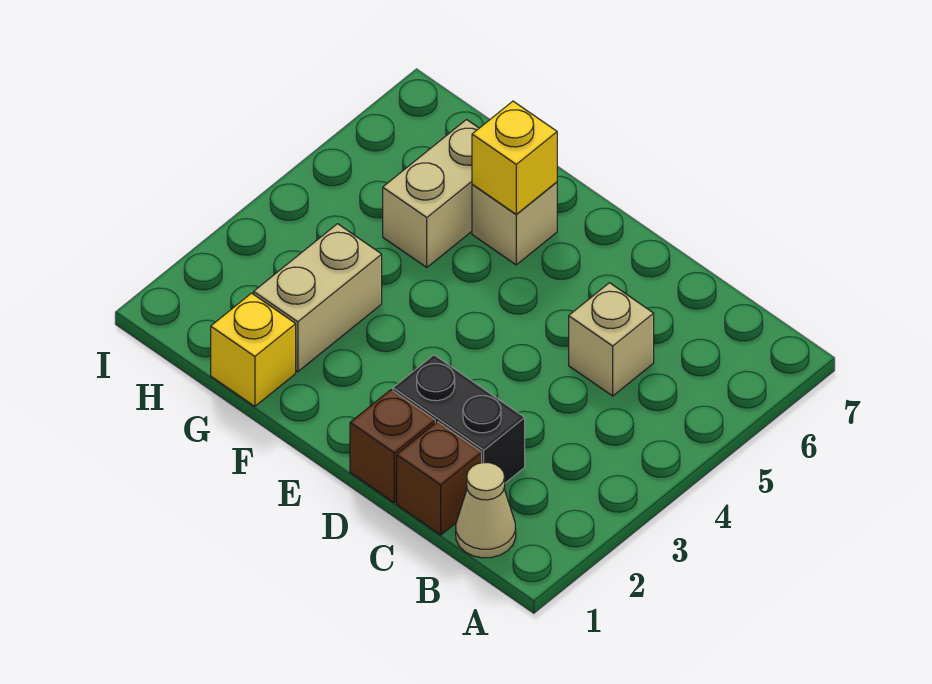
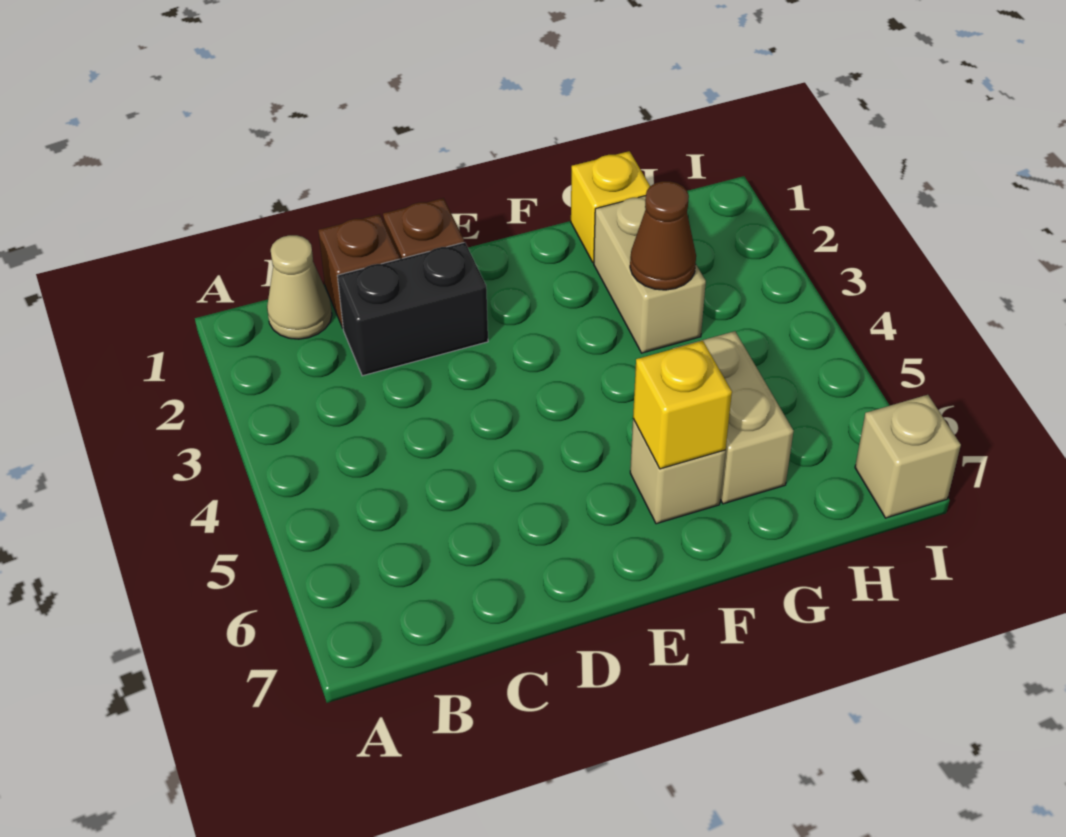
tan 1x1 brick [569,283,654,396] -> tan 1x1 brick moved to [855,395,961,518]
none -> brown 1x1 cone [630,181,696,290]

